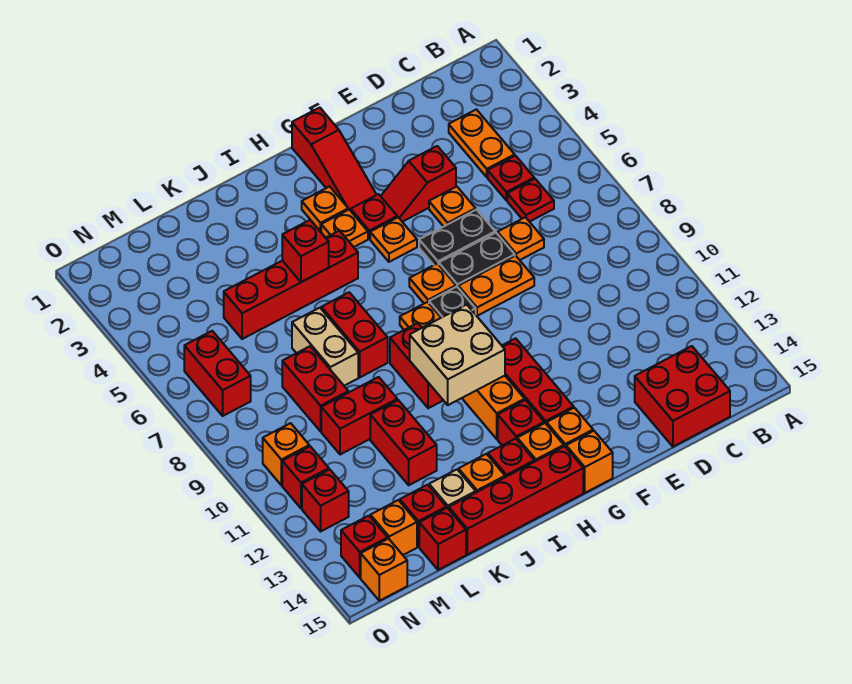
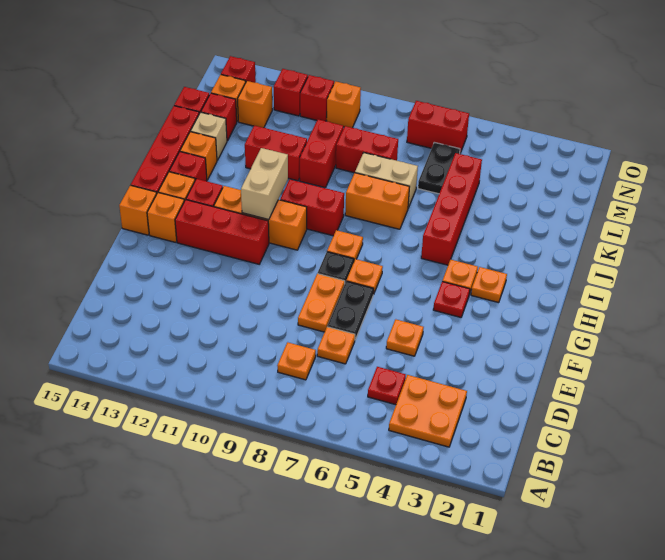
orange 1x2 plate [449,109,515,177] -> orange 2x2 plate [389,375,467,447]
red 1x1 plate [507,179,554,222] -> none
red 2x2 brick [635,346,730,447] -> none
red 1x2 slope [381,146,456,222] -> none
black 1x2 plate [419,210,495,265] -> black 1x2 plate moved to [418,142,460,194]
red 1x3 slope [292,108,376,211] -> none
orange 1x1 plate [370,217,417,262] -> orange 1x1 plate moved to [277,342,316,380]
tan 2x2 brick [410,305,505,405] -> tan 1x2 brick [241,148,288,220]
red 1x1 brick [282,220,329,282] -> none
red 1x2 brick [321,292,388,377] -> orange 1x2 brick [345,173,409,229]
orange 1x1 brick [361,539,407,601] -> orange 1x1 brick moved to [238,81,272,128]

